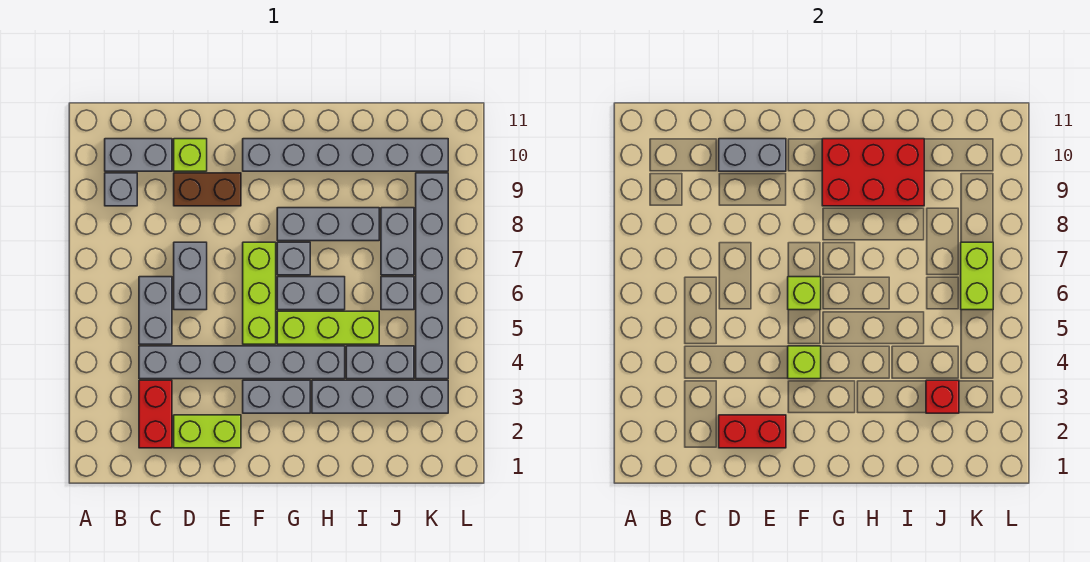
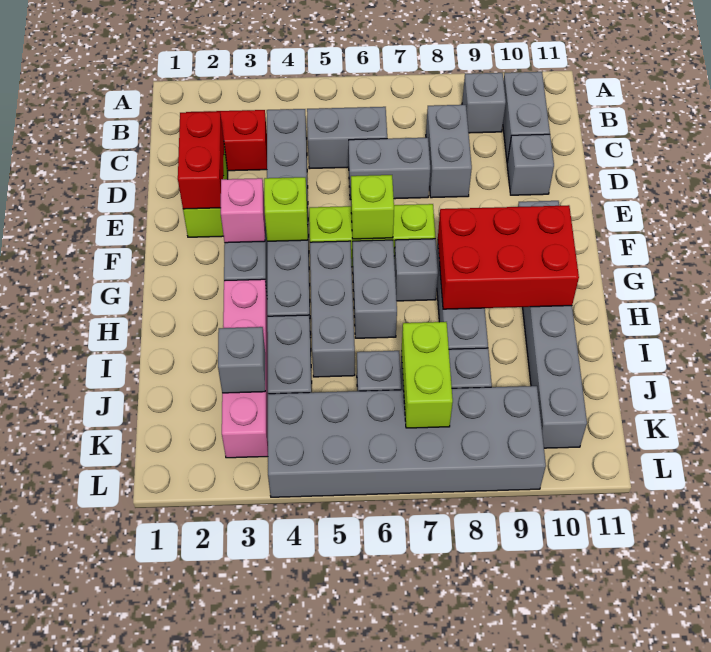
brown 1x2 brick [174,173,241,206] -> none
lime 1x1 brick [174,139,207,171] -> grey 1x1 brick [507,134,554,195]
grey 1x2 brick [719,139,786,171] -> grey 1x2 brick moved to [426,105,472,198]
none -> pink 1x1 brick [221,178,265,243]
lime 1x3 brick [277,311,379,344] -> grey 1x3 brick [310,241,355,377]
red 2x3 brick [822,139,924,206] -> red 2x3 brick turned to [438,205,579,309]
grey 1x4 brick [312,380,448,413] -> pink 1x4 brick [222,279,268,458]
red 1x1 brick [926,380,959,413] -> grey 1x1 brick [218,327,265,393]
grey 1x6 brick [416,173,448,379] -> grey 2x6 brick [268,386,546,497]
lime 1x2 brick [961,242,993,310] -> lime 1x2 brick turned to [401,322,453,428]

